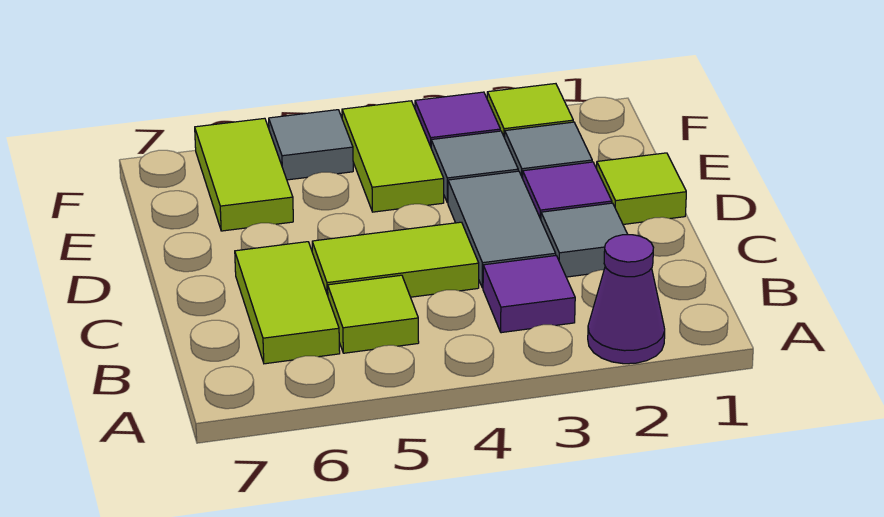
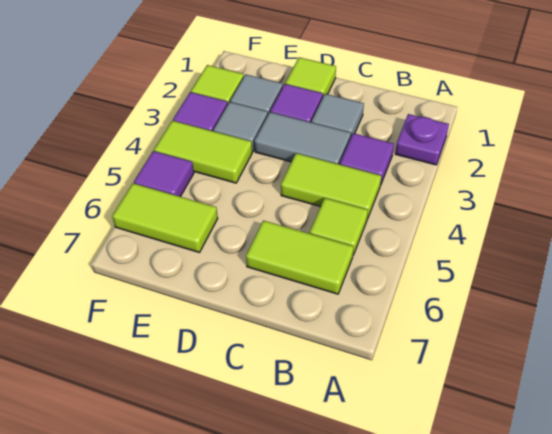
purple 1x1 cone [588,235,665,364] -> purple 1x1 plate [395,114,449,165]
lime 1x2 tile [312,222,479,297] -> lime 1x2 tile turned to [281,153,381,219]
grey 1x1 tile [269,110,353,180] -> purple 1x1 tile [134,151,194,197]

